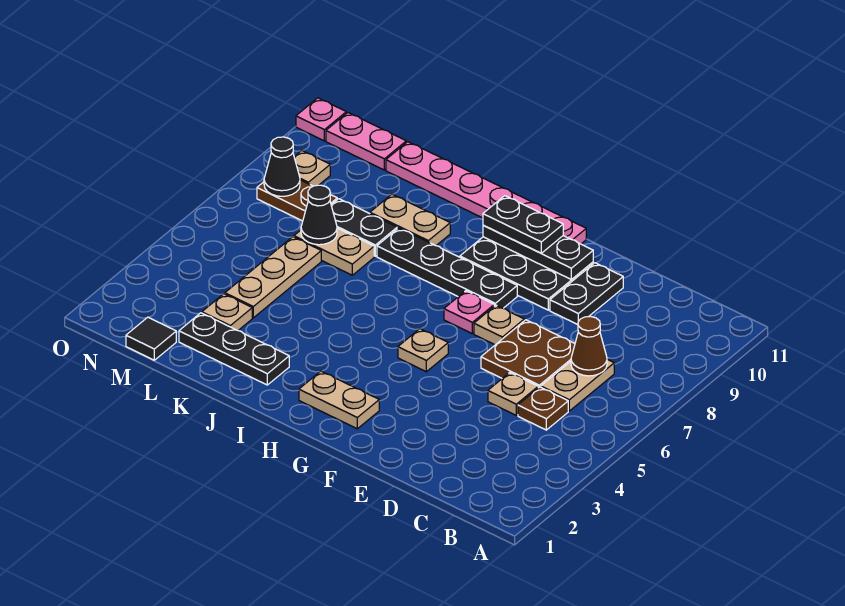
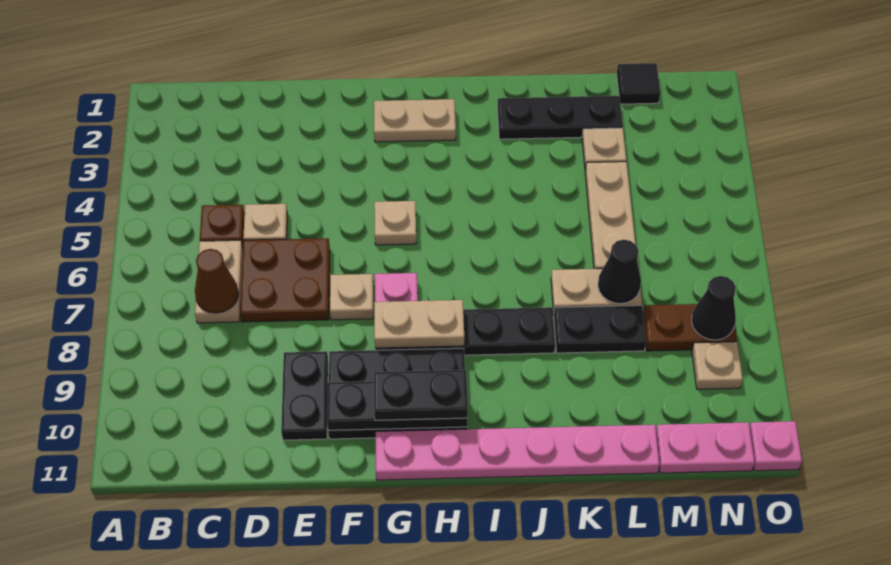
tan 1x2 plate [370,194,450,246] -> tan 1x2 plate moved to [374,300,464,348]

